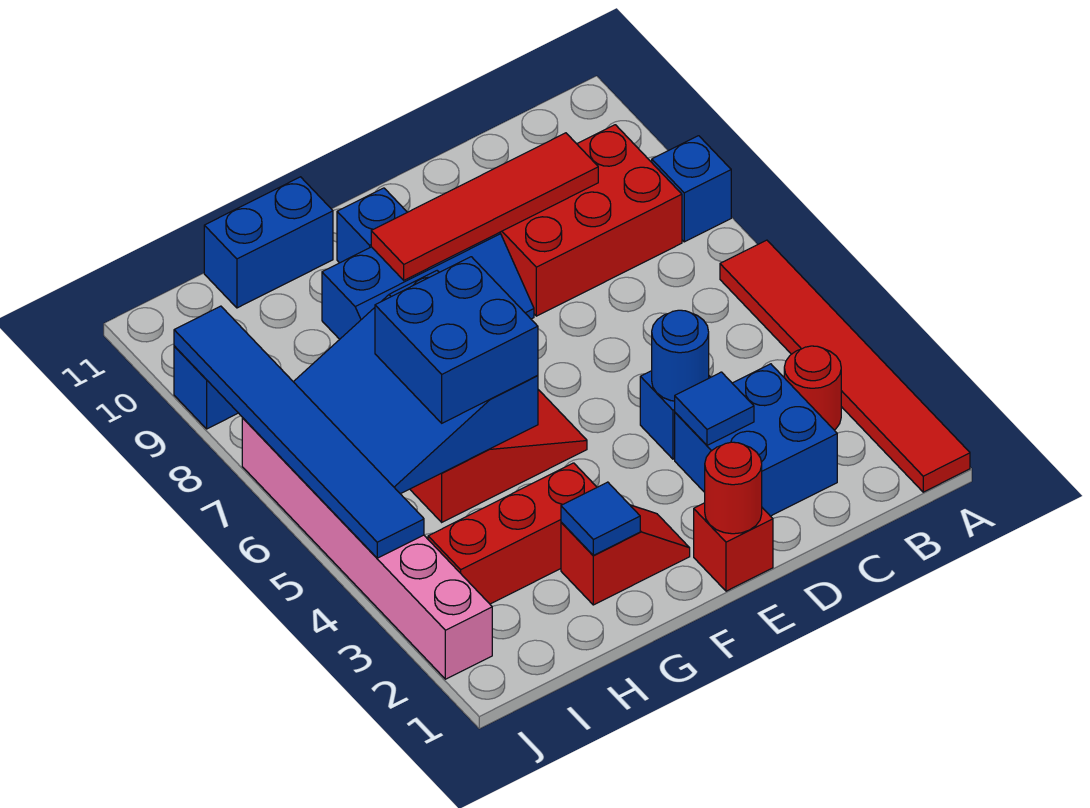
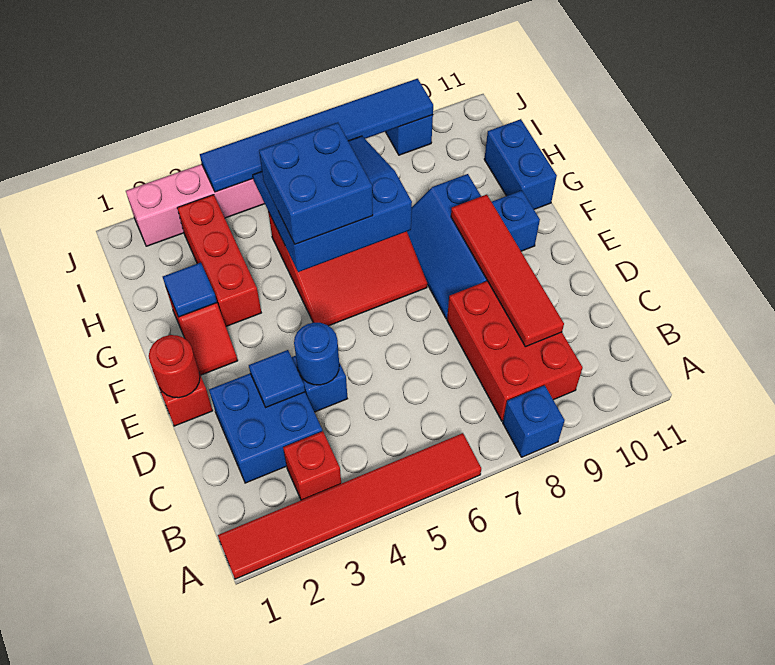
red 1x1 round brick [784,346,841,430] -> red 1x1 brick [283,431,341,500]

